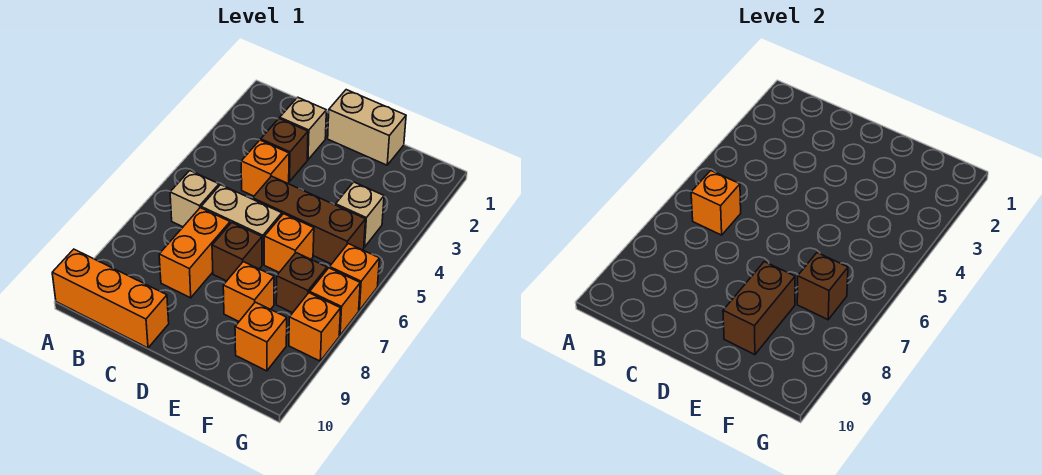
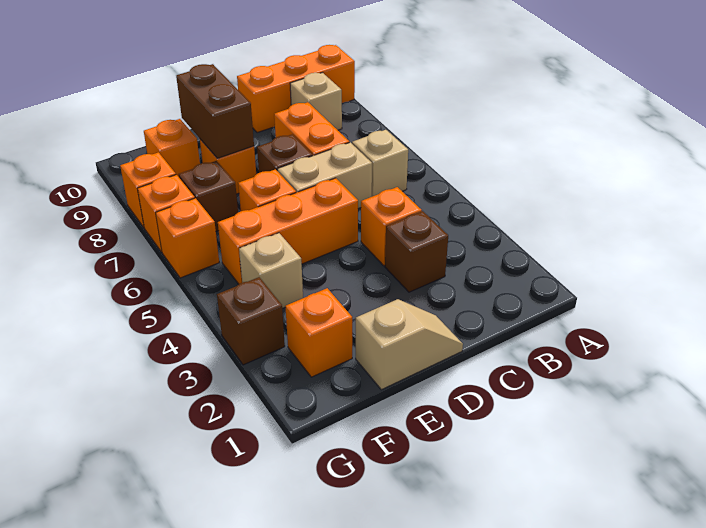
orange 1x1 brick [691,171,741,235] -> orange 1x1 brick moved to [285,288,352,377]
tan 1x1 brick [280,97,326,160] -> tan 1x1 brick moved to [290,73,342,130]
tan 1x2 brick [328,90,406,165] -> tan 1x2 slope [356,299,463,390]
brown 1x3 brick [253,176,366,264] -> orange 1x3 brick [218,178,358,284]
brown 1x1 brick [797,253,848,320] -> brown 1x1 brick moved to [217,277,285,365]

